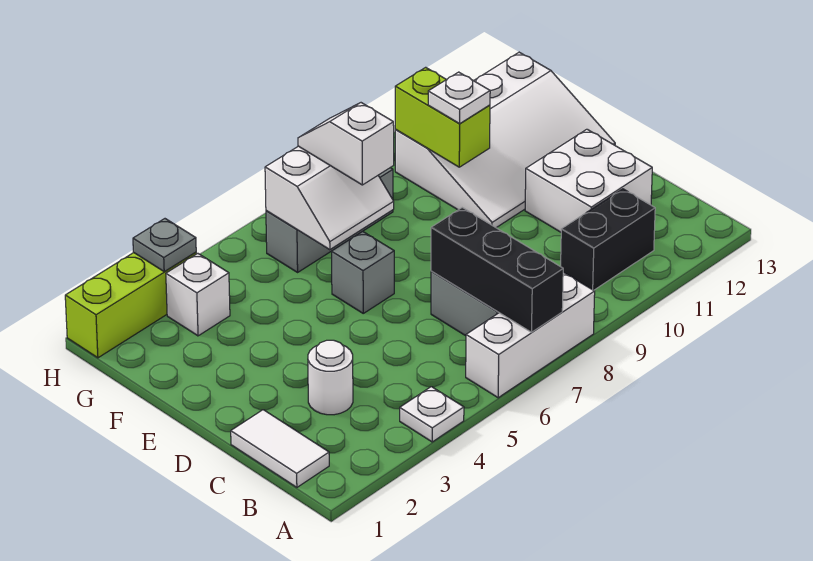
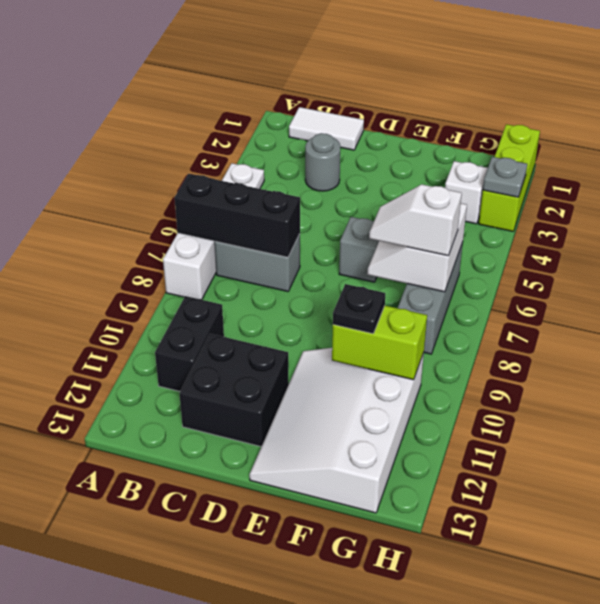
white 1x1 round brick [308,340,353,415] -> grey 1x1 round brick [305,133,340,191]
white 2x2 brick [525,129,652,232] -> black 2x2 brick [179,334,289,447]
white 1x2 slope [298,103,394,185] -> white 1x2 slope turned to [369,184,462,256]
white 1x1 plate [428,72,490,124] -> black 1x1 plate [333,284,385,334]

